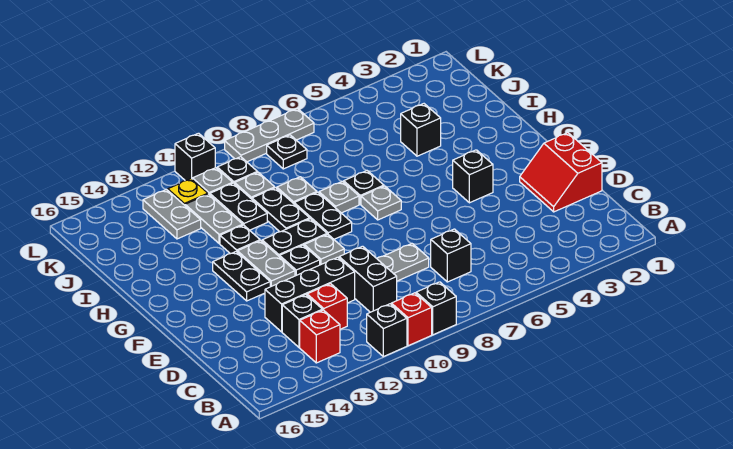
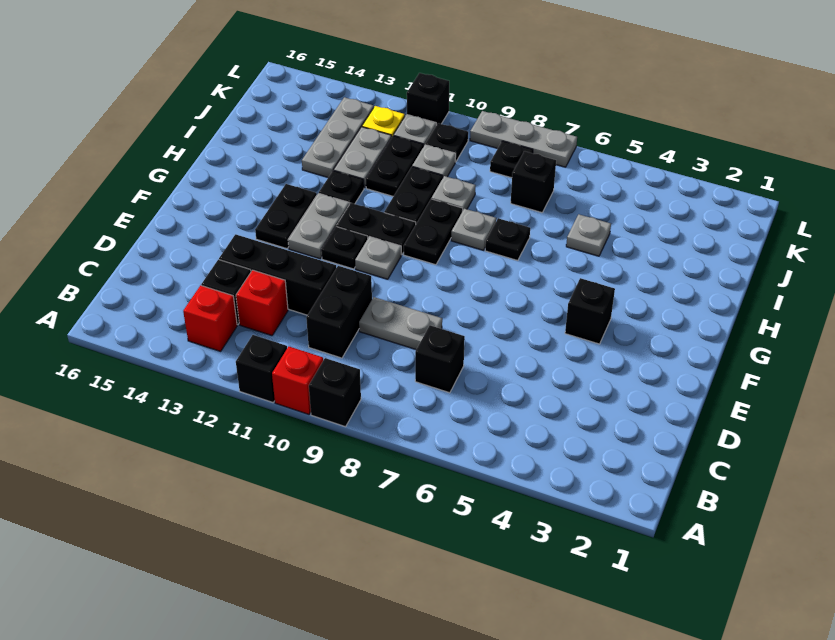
red 2x2 slope [520,133,602,212] -> none
grey 1x1 plate [361,186,401,220] -> grey 1x1 plate moved to [566,214,611,256]
black 1x1 brick [401,104,441,156] -> black 1x1 brick moved to [511,151,556,213]
grey 1x2 plate [143,190,201,239] -> grey 1x3 plate [302,97,374,177]

